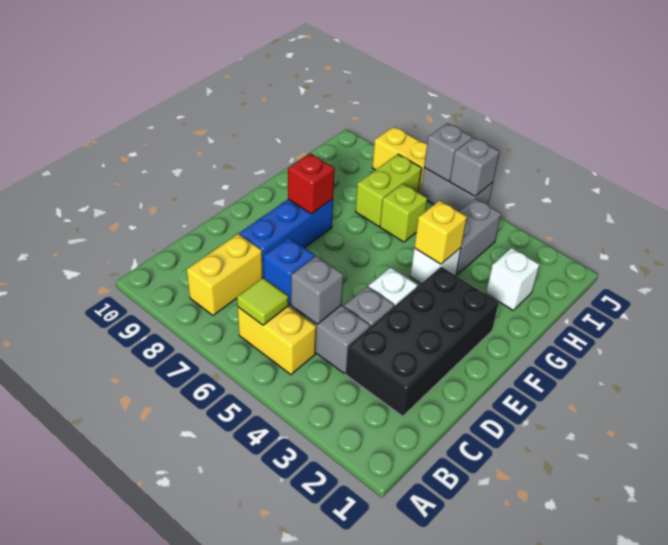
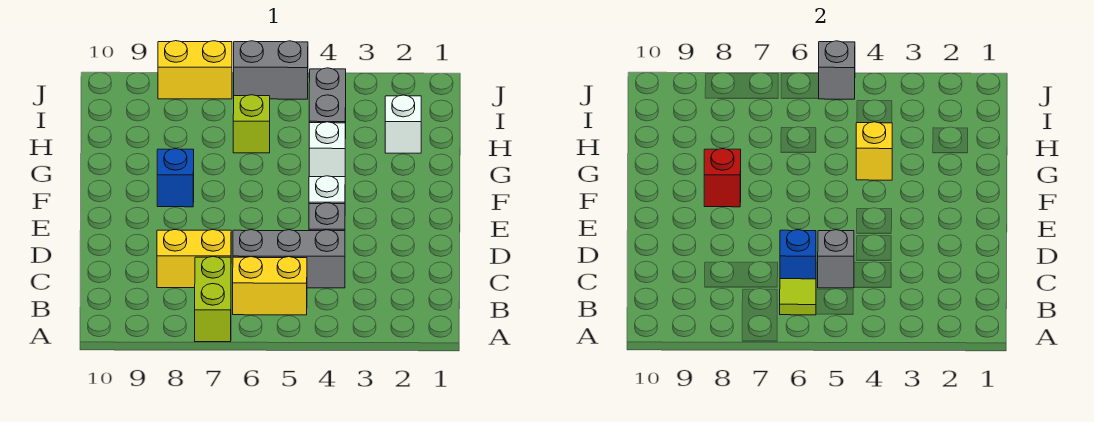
yellow 1x2 brick [187,234,263,316] -> yellow 1x2 brick turned to [157,230,231,288]
black 2x4 brick [346,267,499,416] -> none
blue 1x3 brick [239,199,333,278] -> blue 1x1 brick [157,149,194,207]
lime 1x2 brick [355,154,422,226] -> lime 1x2 brick moved to [195,257,231,342]
grey 1x1 brick [424,123,472,181] -> none

